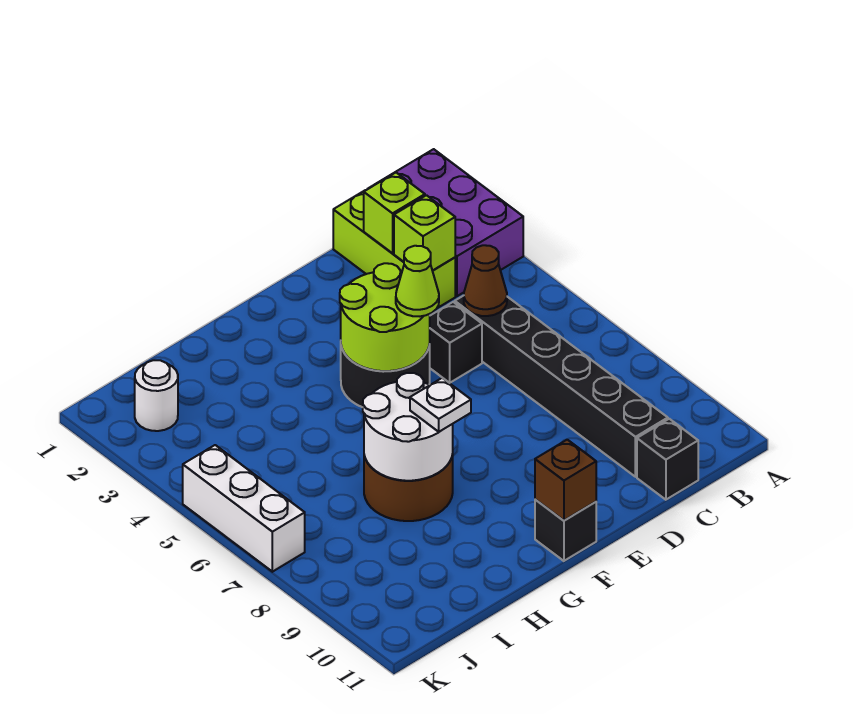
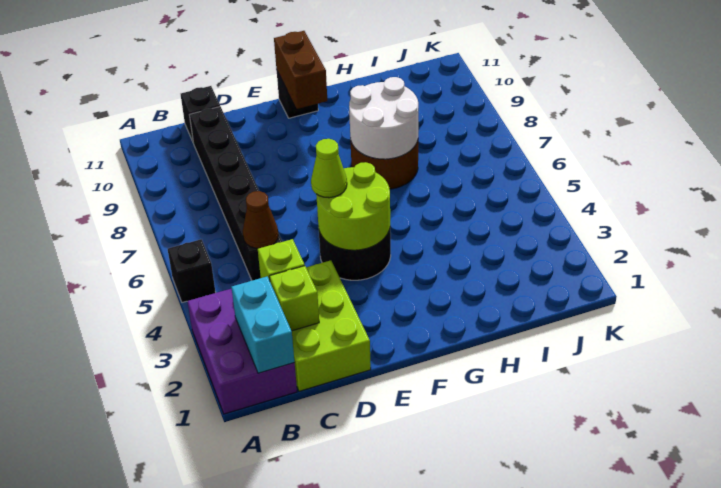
none -> cyan 1x2 brick [232,277,294,373]
lime 1x3 brick [333,190,455,308] -> lime 2x3 brick [292,260,371,391]
black 1x1 brick [430,302,482,383] -> black 1x1 brick moved to [168,239,216,302]
brown 1x1 brick [535,440,596,521] -> brown 1x2 brick [274,31,327,109]
white 1x1 plate [410,378,471,432] -> none
white 1x1 round brick [135,360,178,431] -> none
white 1x3 brick [183,445,305,572] -> none

